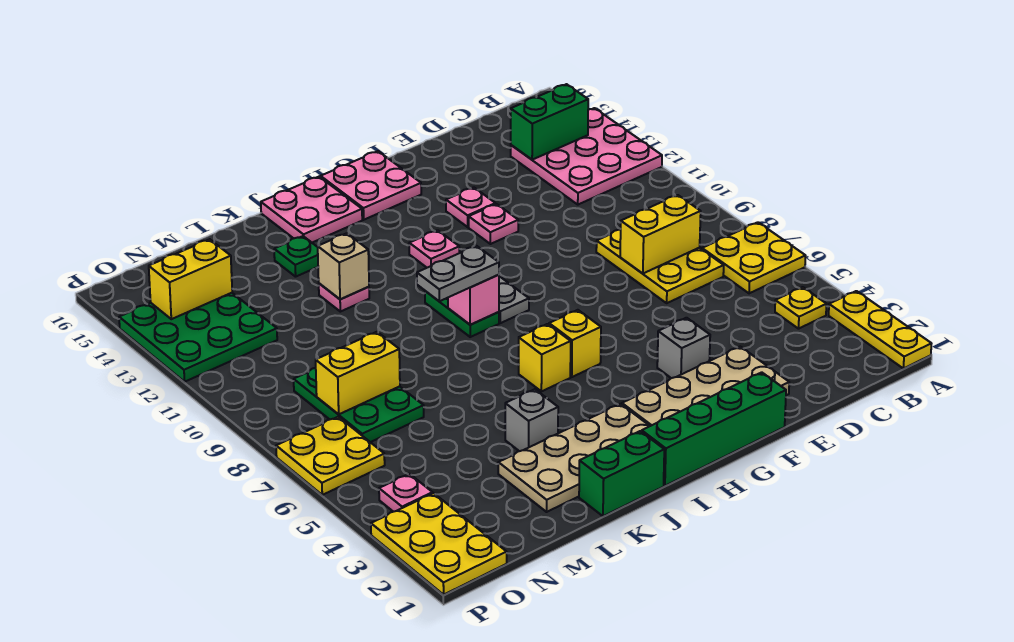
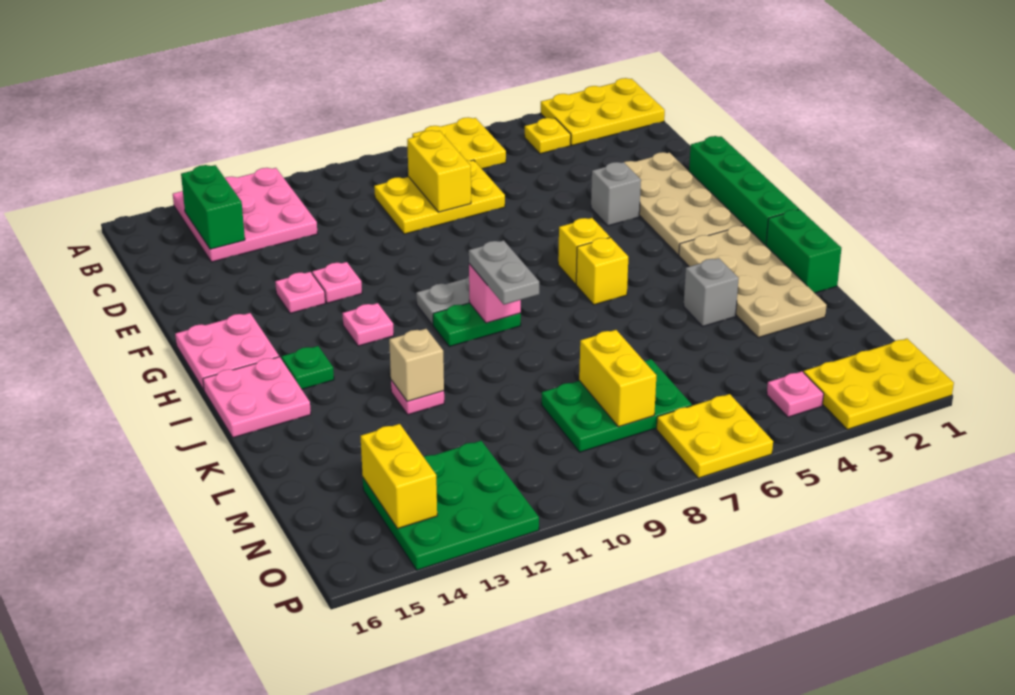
yellow 1x3 plate [829,291,932,369] -> yellow 2x3 plate [541,78,665,145]
green 1x1 plate [274,236,318,277] -> green 1x1 plate moved to [282,346,334,389]

